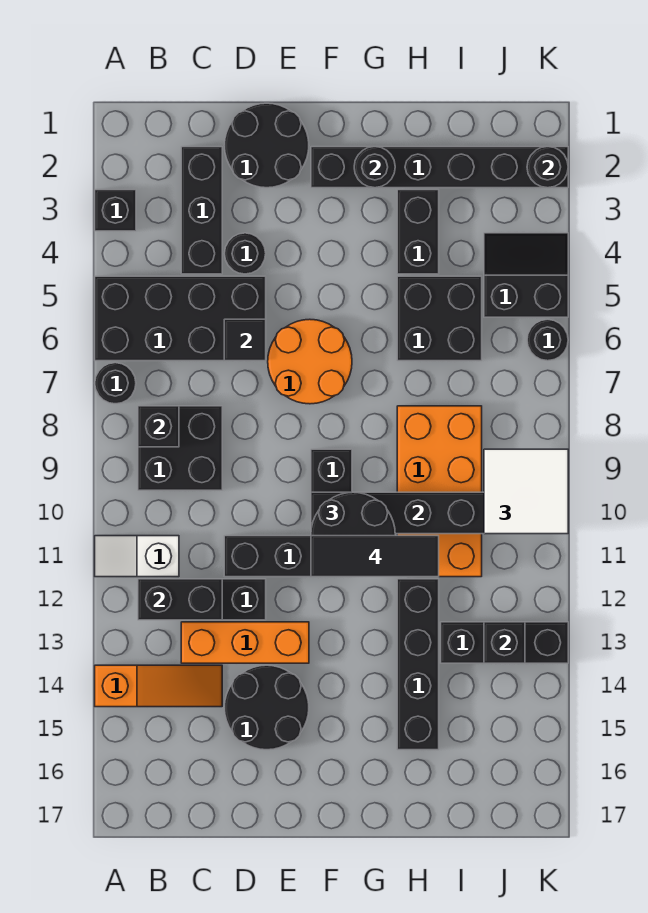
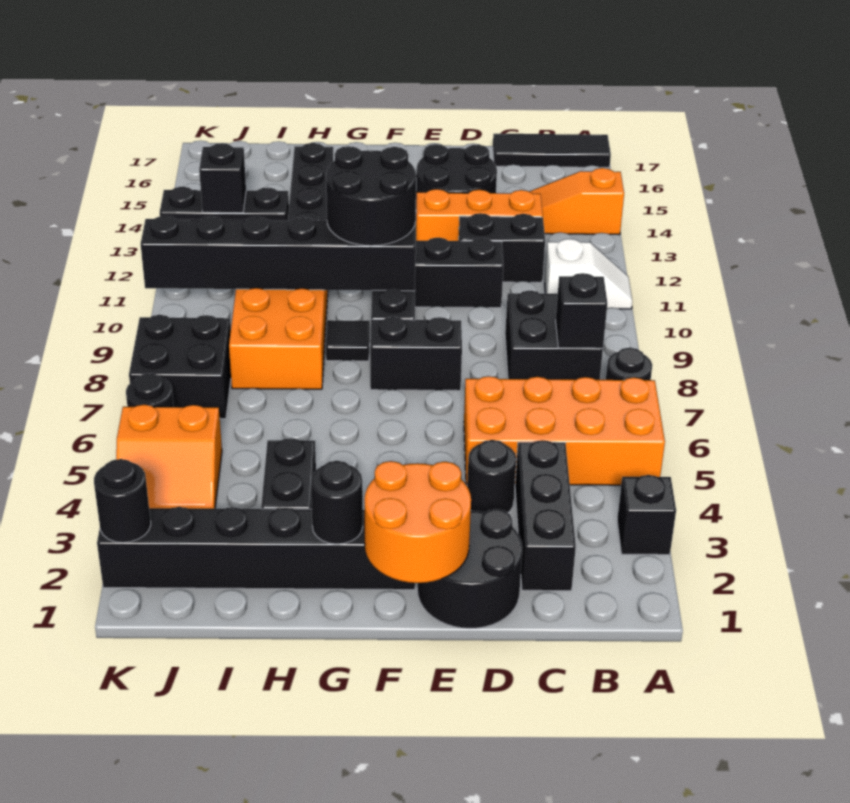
black 2x4 brick [95,276,266,361] -> orange 2x4 brick [464,376,665,485]
black 1x2 brick [138,579,222,620] -> black 1x2 brick moved to [370,317,462,391]
black 1x1 tile [224,319,266,361] -> black 1x1 tile moved to [326,320,370,361]
orange 2x2 round brick [268,319,352,404] -> orange 2x2 round brick moved to [364,461,471,583]
black 1x3 tile [311,536,439,577] -> black 1x3 tile moved to [493,134,611,167]
black 2x2 brick [397,276,482,361] -> black 2x2 brick moved to [129,315,231,419]
black 2x2 slope [484,233,568,317] -> orange 2x2 slope [116,405,222,509]
white 2x2 tile [484,449,568,534] -> none

